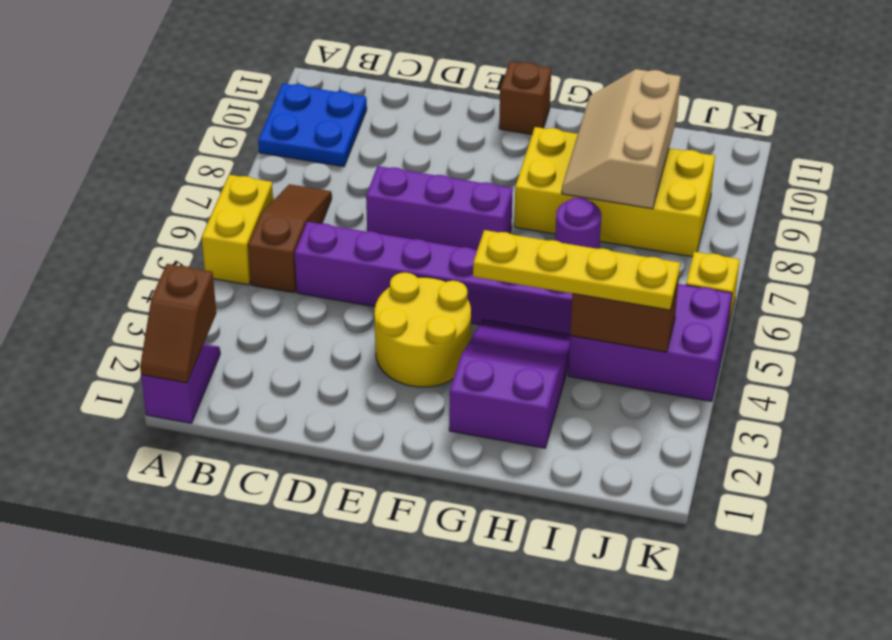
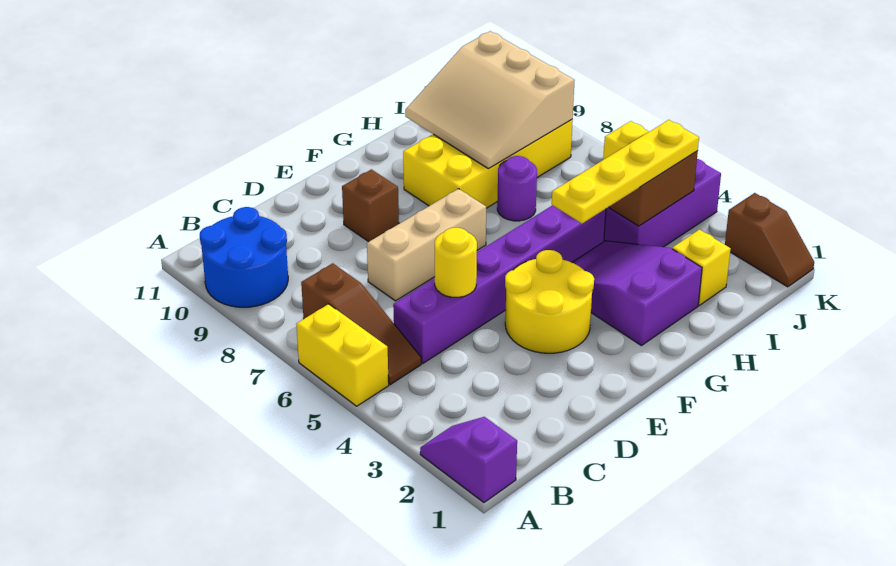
brown 1x2 slope [140,264,216,383] -> brown 1x2 slope moved to [725,193,814,287]
blue 2x2 plate [258,83,367,167] -> blue 2x2 round brick [200,207,288,307]
brown 1x3 slope [248,184,332,293] -> brown 1x3 slope turned to [301,263,421,385]
none -> yellow 1x1 round brick [435,228,477,297]
purple 1x3 brick [366,166,513,250] -> tan 1x3 brick [367,189,486,301]
brown 1x1 brick [499,62,551,134] -> brown 1x1 brick moved to [342,169,399,242]
tan 2x3 slope [562,69,681,209] -> tan 3x3 slope [405,31,575,169]
none -> yellow 1x1 brick [672,230,731,305]

